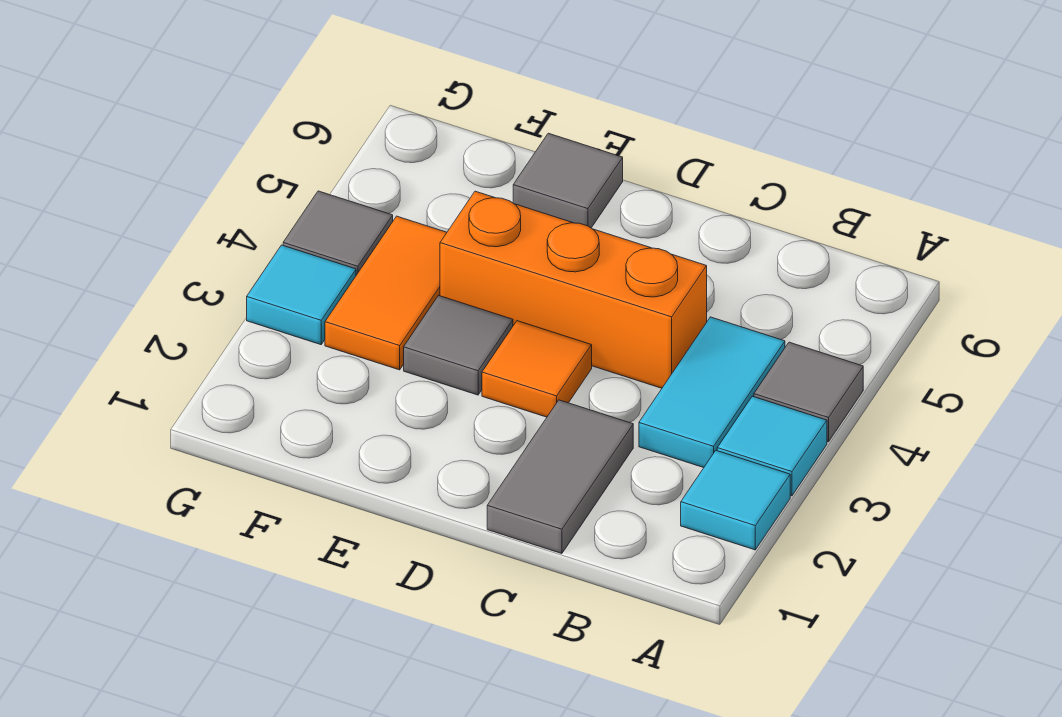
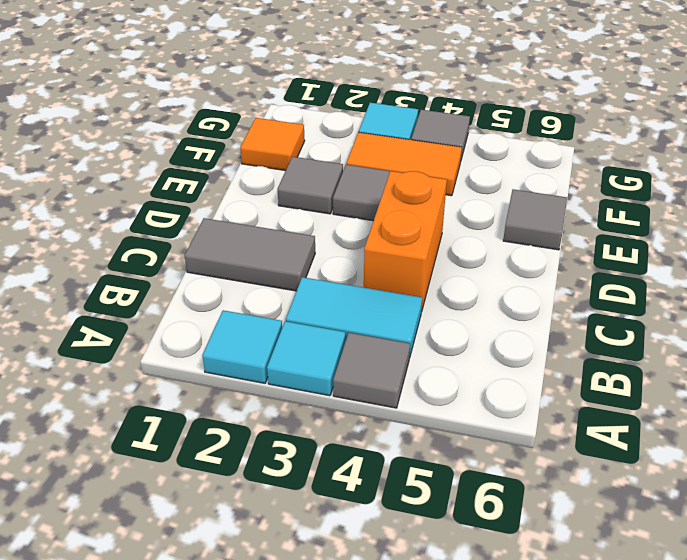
orange 1x3 brick [440,191,707,388] -> orange 1x2 brick [364,171,447,312]
orange 1x1 tile [482,321,592,417] -> orange 1x1 tile moved to [240,118,305,171]
none -> grey 1x1 tile [278,157,343,214]

